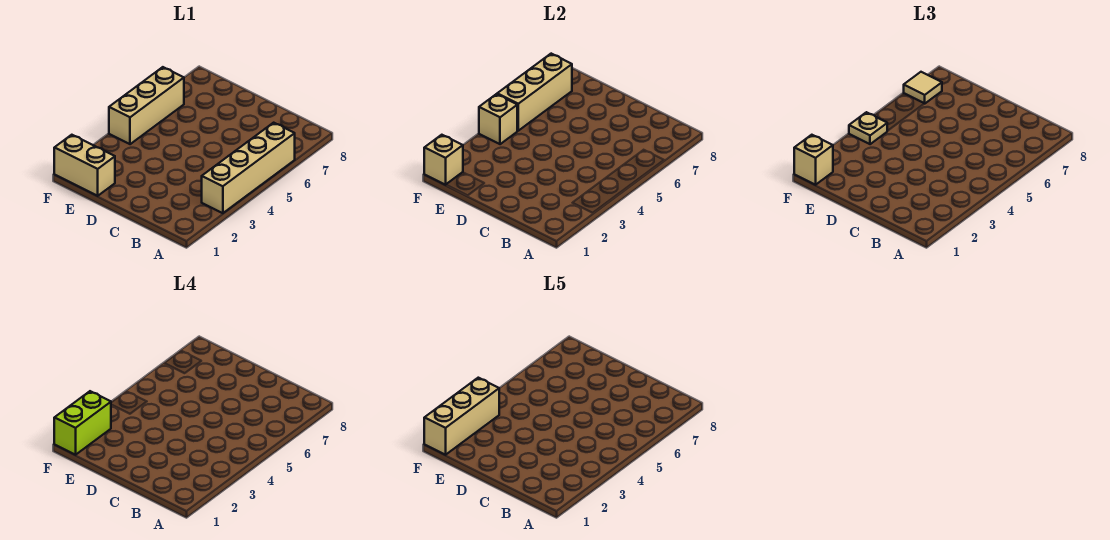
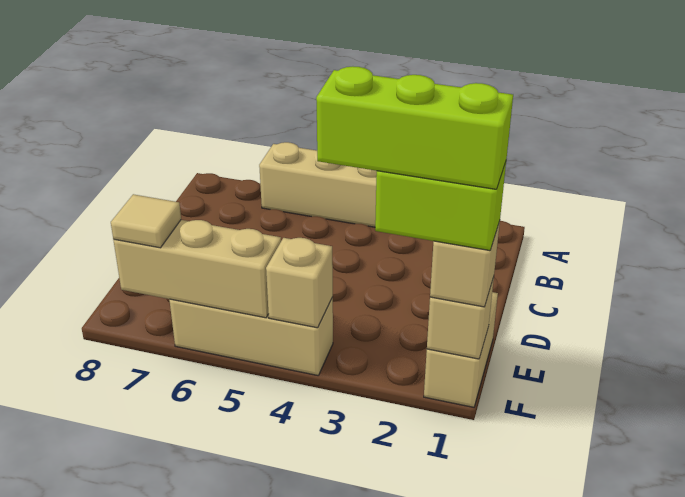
tan 1x3 brick [424,378,499,455] -> lime 1x3 brick [316,66,513,189]
tan 1x1 plate [849,112,887,144] -> none

